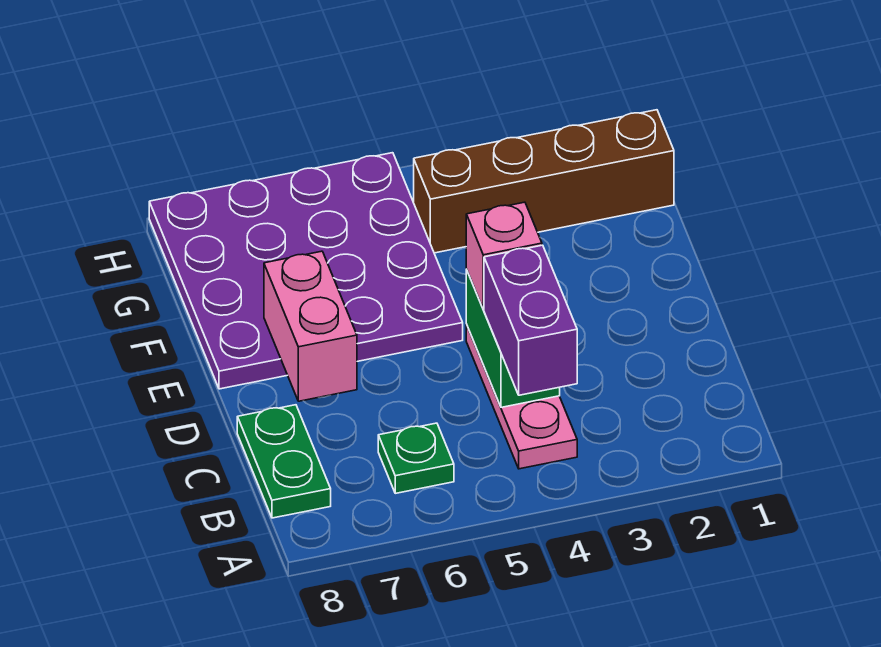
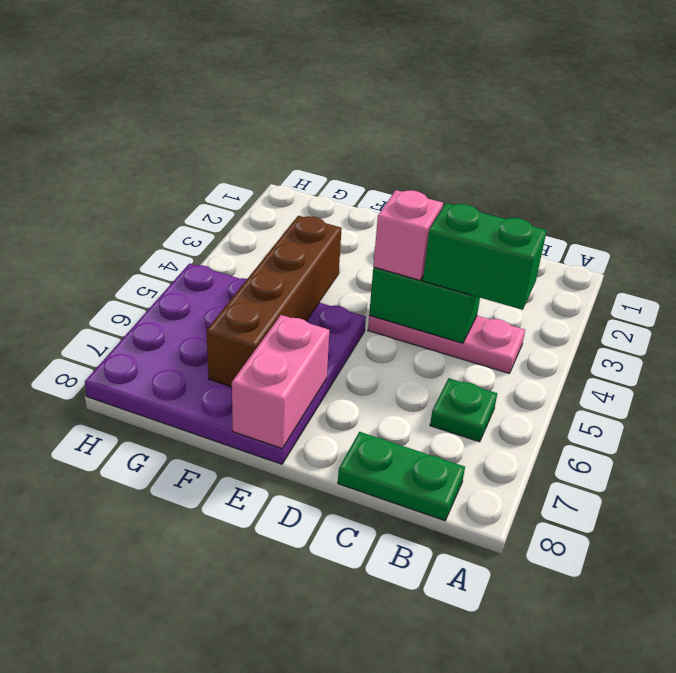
purple 1x2 brick [484,245,577,395] -> green 1x2 brick [423,203,547,310]
pink 1x2 brick [264,251,357,401] -> pink 1x2 brick turned to [232,315,329,449]
brown 1x4 brick [414,110,674,253] -> brown 1x4 brick moved to [206,216,342,387]

